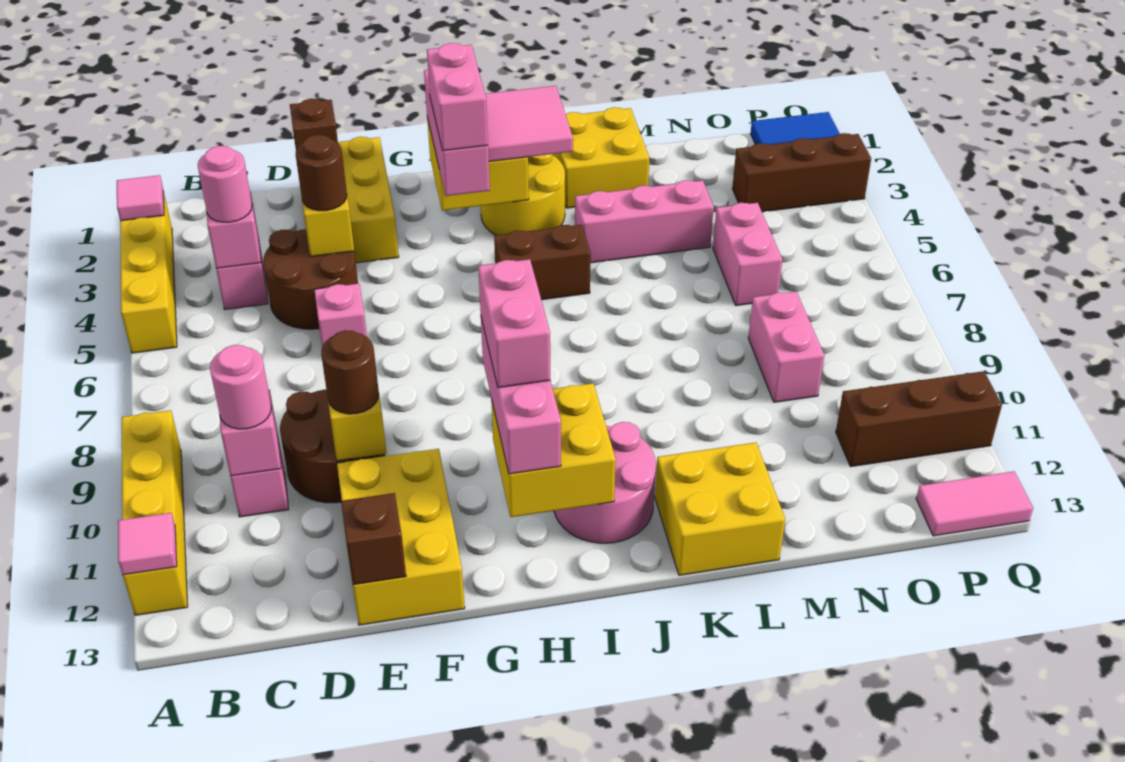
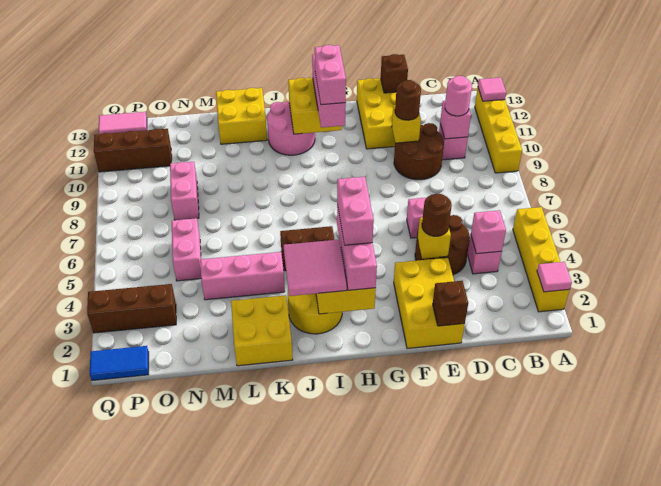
pink 1x1 round brick [198,146,252,222] -> none

